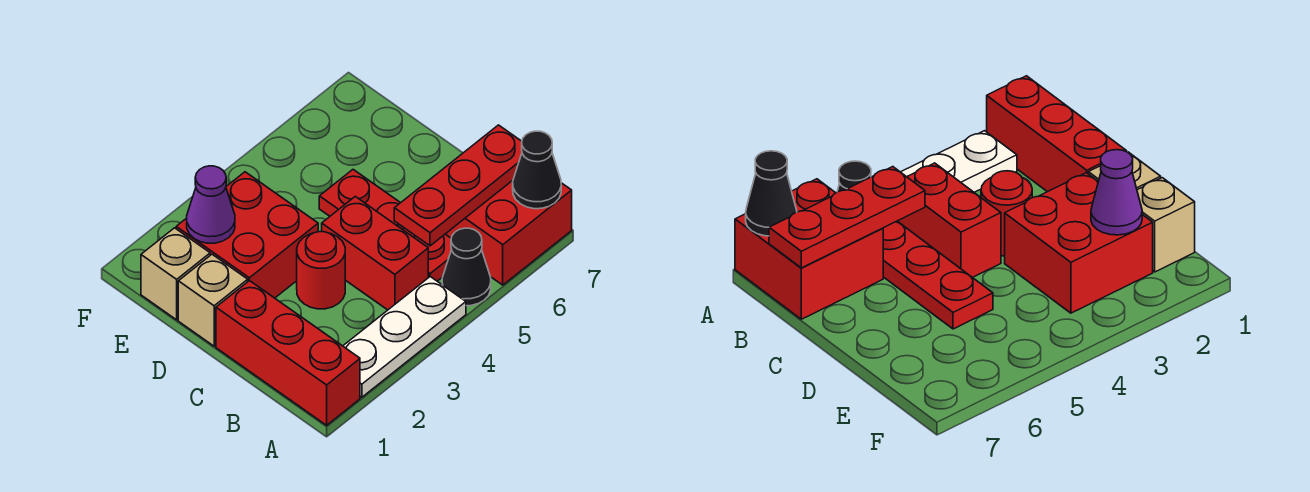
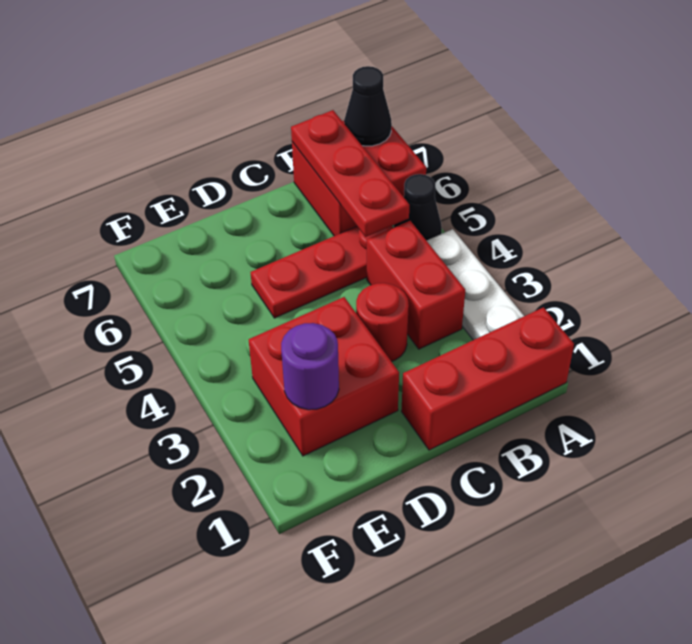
red 1x2 brick [322,197,428,310] -> red 1x2 brick turned to [367,221,465,349]
tan 1x1 brick [178,254,248,346] -> none
tan 1x1 brick [141,228,210,320] -> none
purple 1x1 cone [187,166,235,243] -> purple 1x1 round brick [281,323,339,410]

